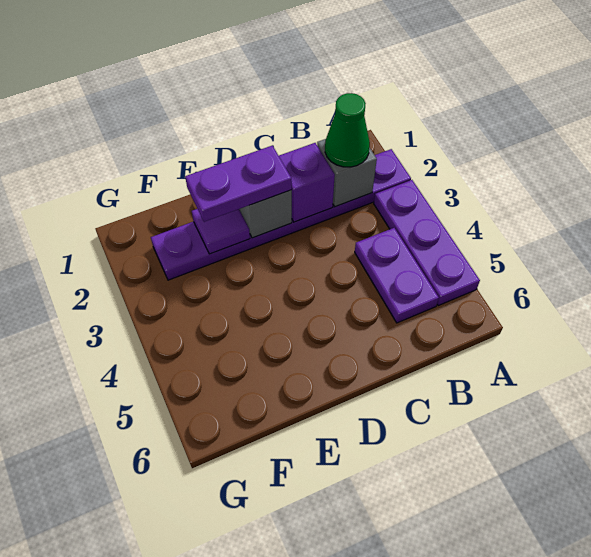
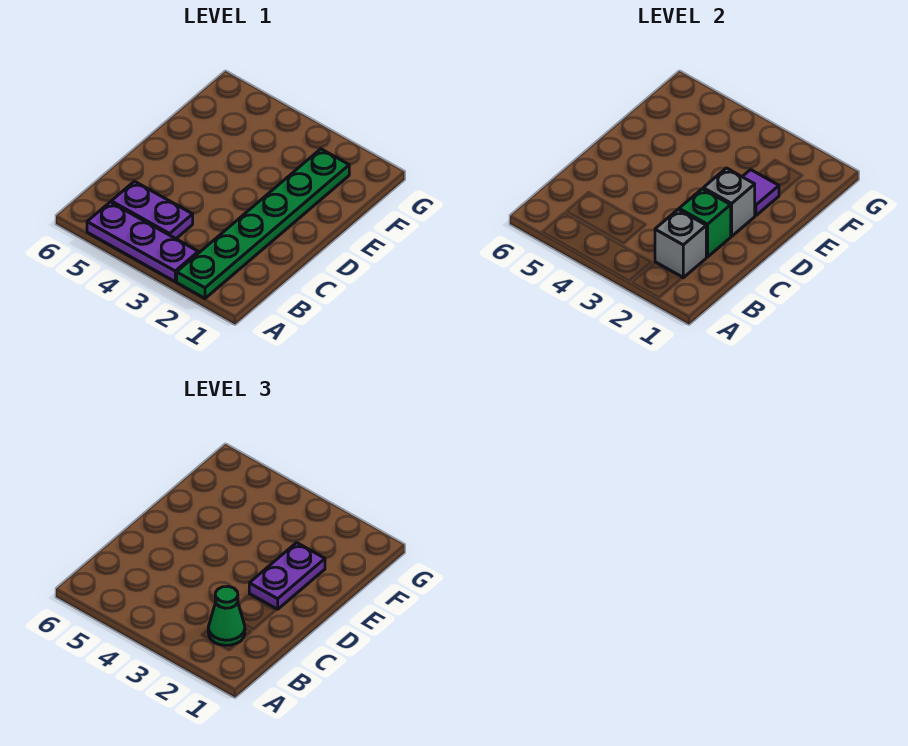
purple 1x6 plate [151,149,411,280] -> green 1x6 plate [177,149,349,298]
purple 1x1 brick [279,143,335,222] -> green 1x1 brick [679,189,731,257]

